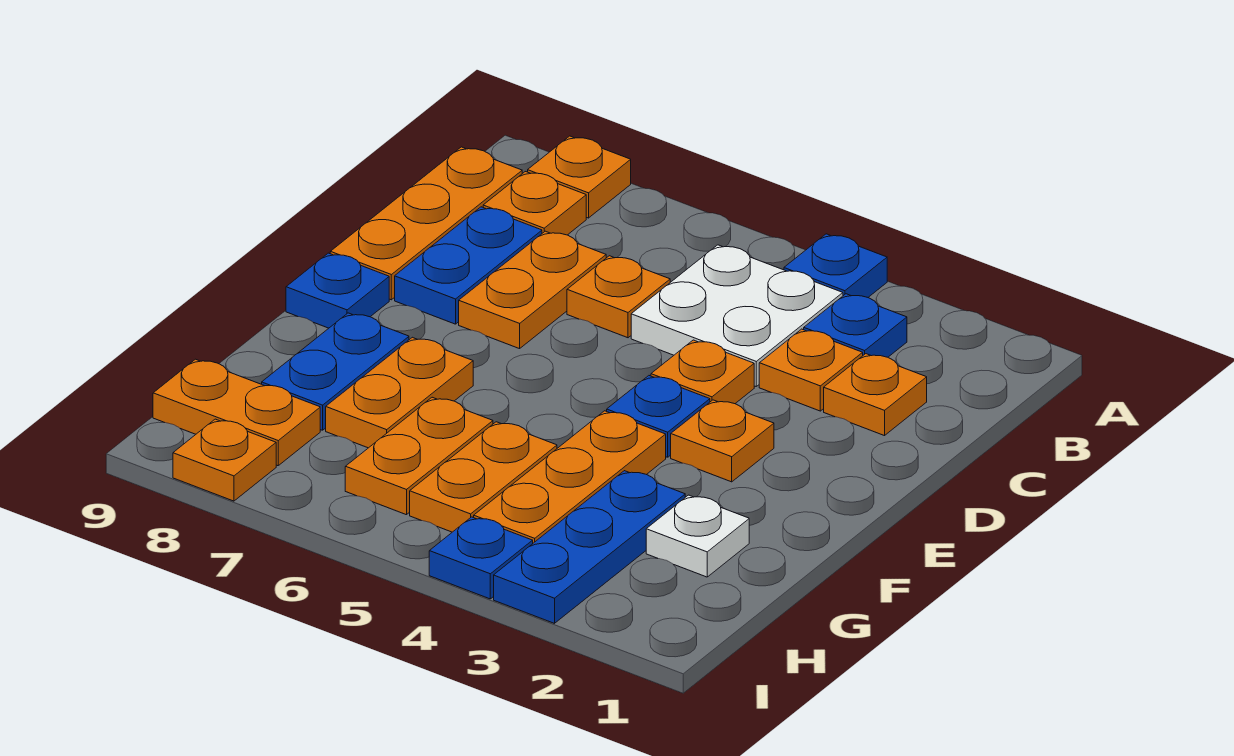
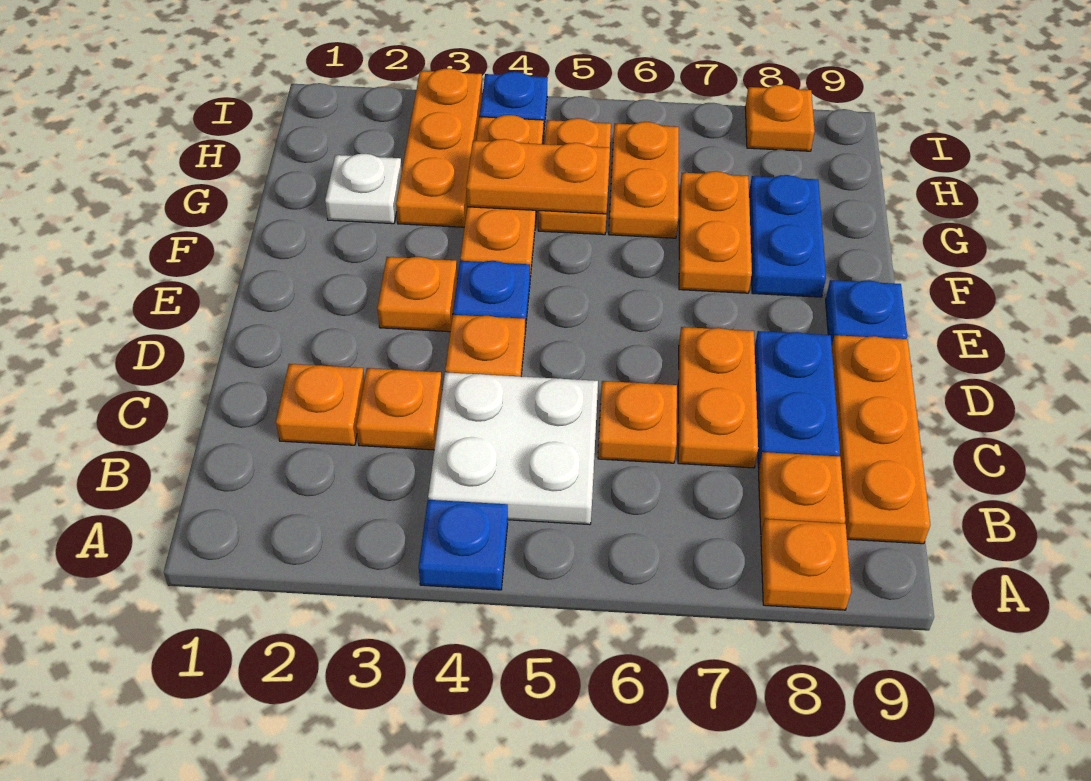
blue 1x1 plate [804,294,907,357] -> none
blue 1x3 plate [494,471,685,623] -> orange 1x3 plate [396,68,482,227]
orange 1x2 plate [153,359,320,466] -> orange 1x2 plate moved to [466,139,610,214]

